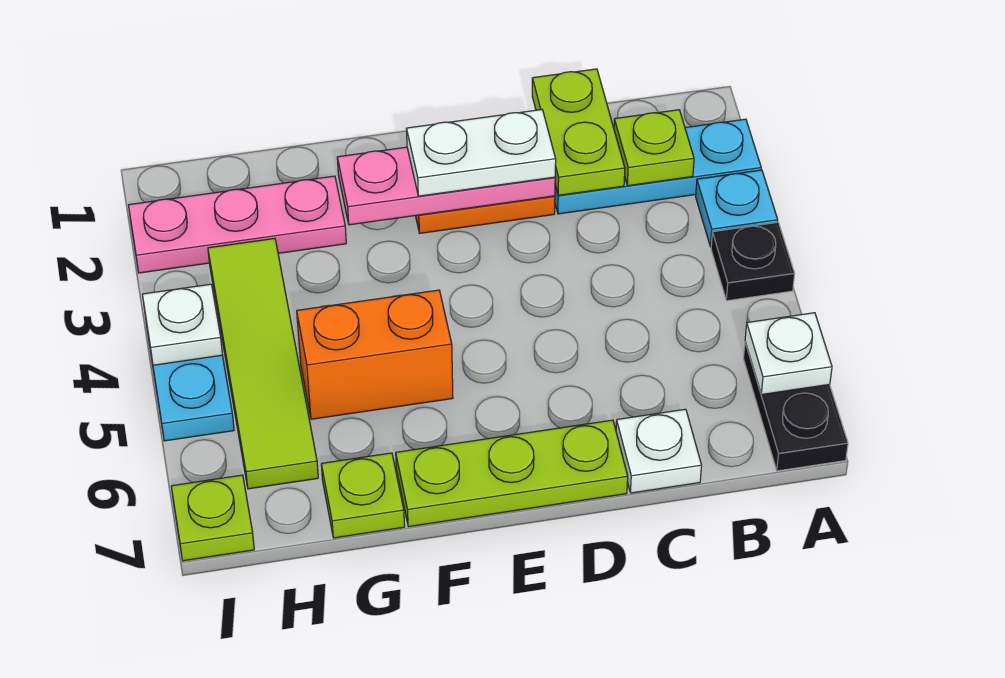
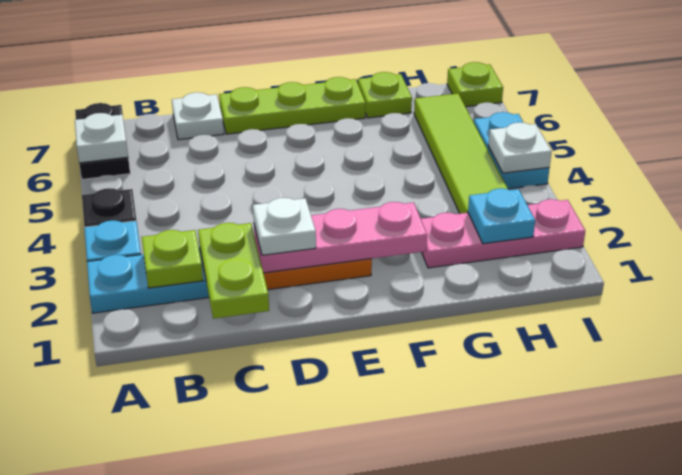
white 1x2 plate [406,110,556,196] -> white 1x1 plate [253,198,316,255]
orange 1x2 brick [297,290,453,419] -> none
none -> cyan 1x1 plate [468,188,535,244]

